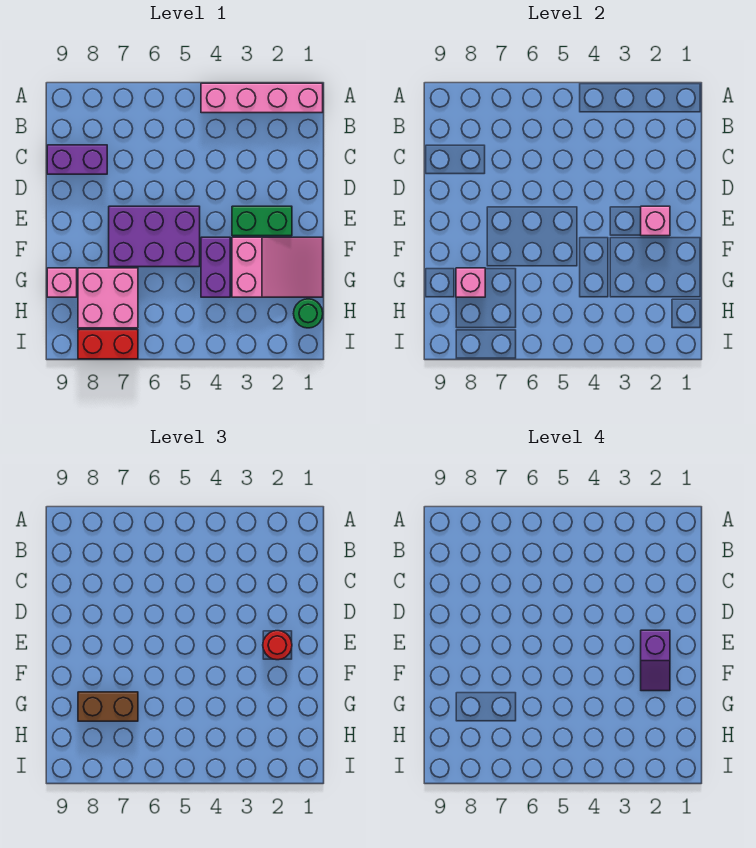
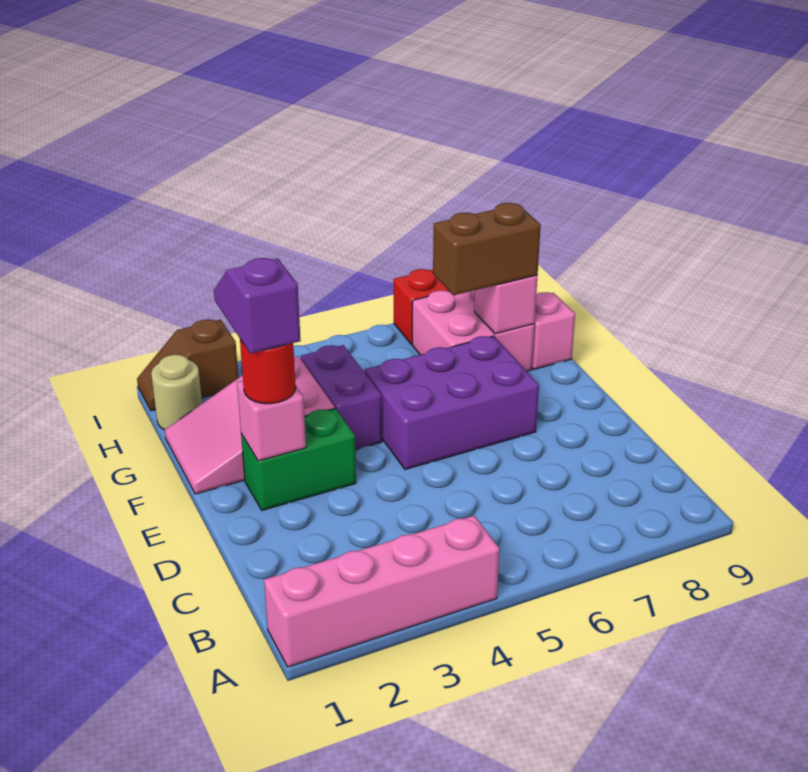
purple 1x2 brick [47,145,107,174] -> none
green 1x1 round brick [294,299,323,328] -> tan 1x1 round brick [151,355,202,430]
none -> brown 1x2 slope [137,320,239,411]

